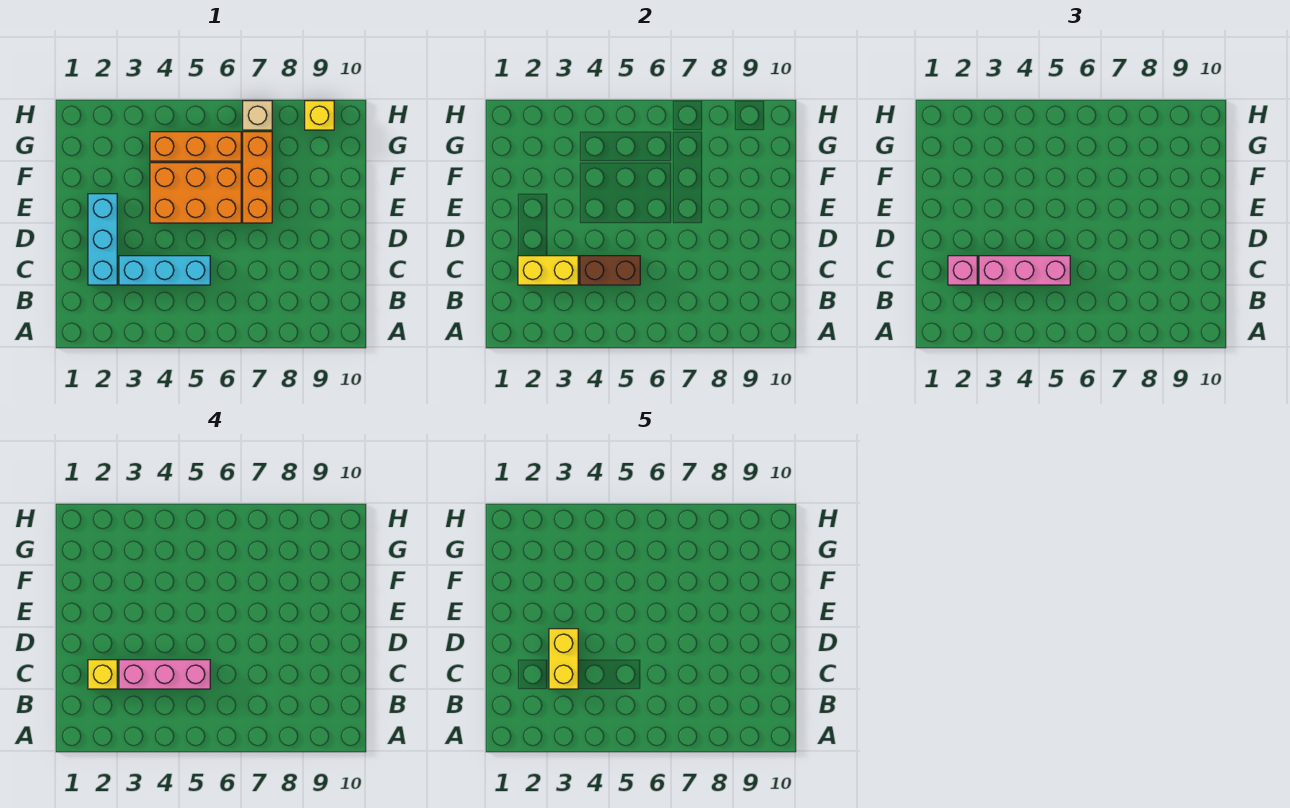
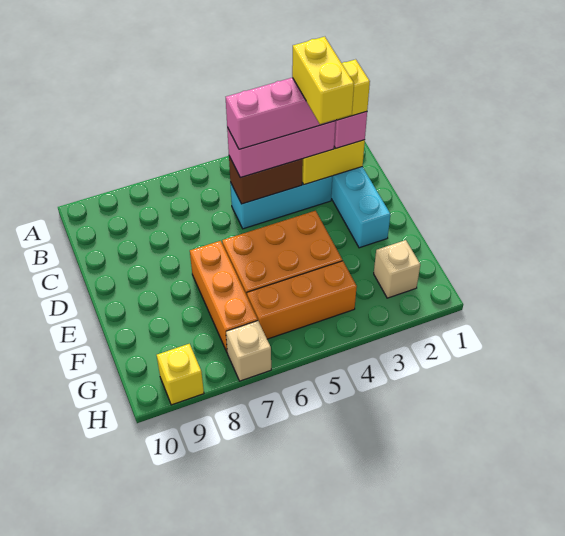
none -> tan 1x1 brick [374,240,420,298]

